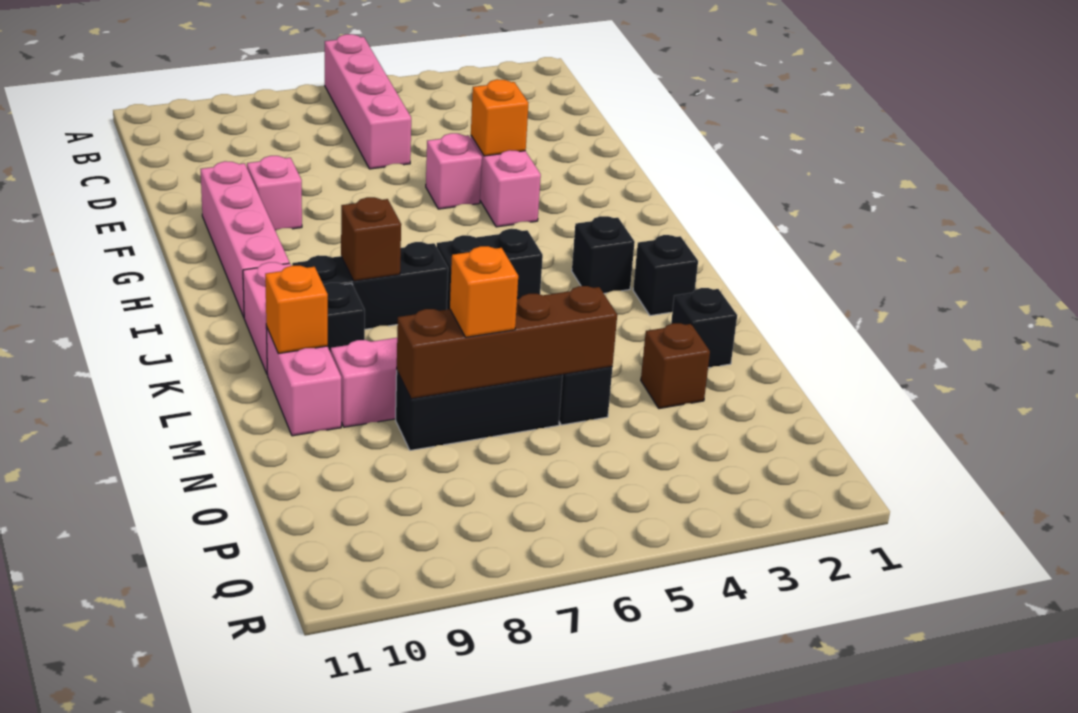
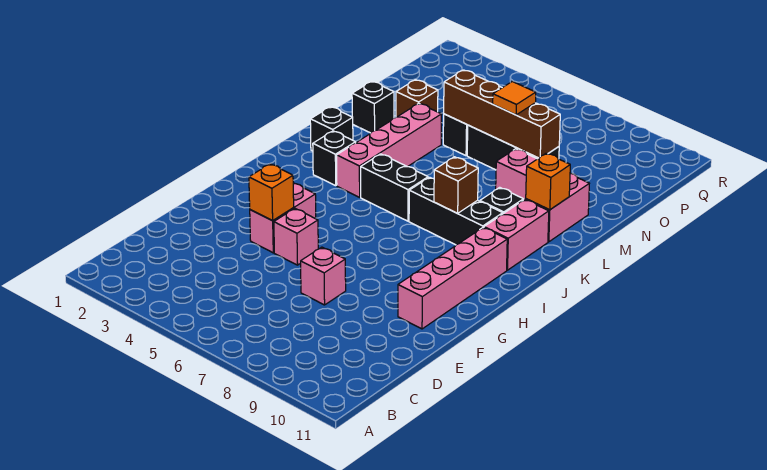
pink 1x4 brick [325,34,411,169] -> pink 1x4 brick moved to [337,103,442,197]
pink 1x1 brick [247,156,302,231] -> pink 1x1 brick moved to [301,247,346,305]
orange 1x1 brick [450,246,518,337] -> orange 1x1 tile [493,82,536,115]

